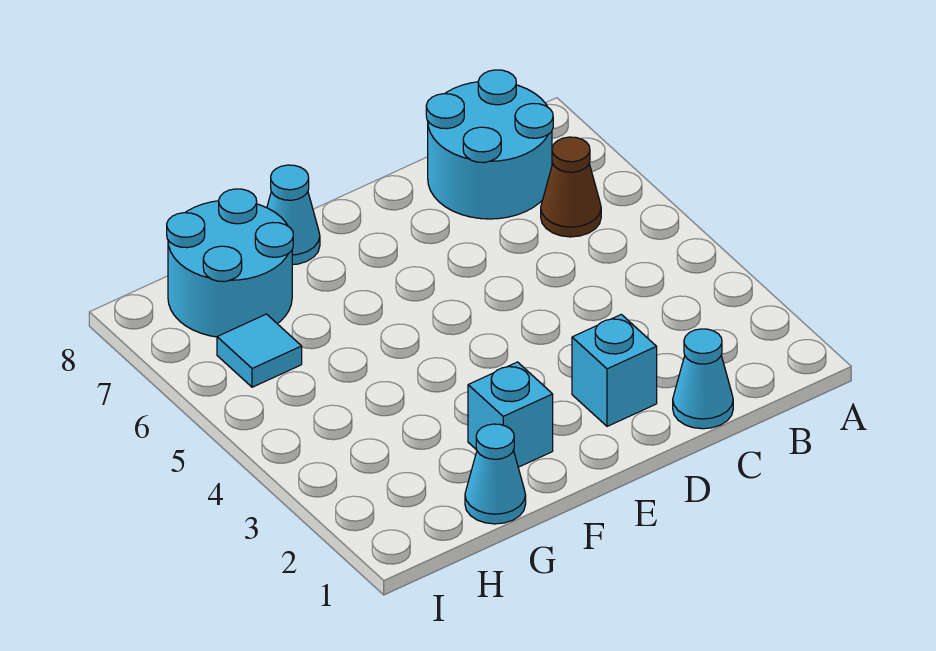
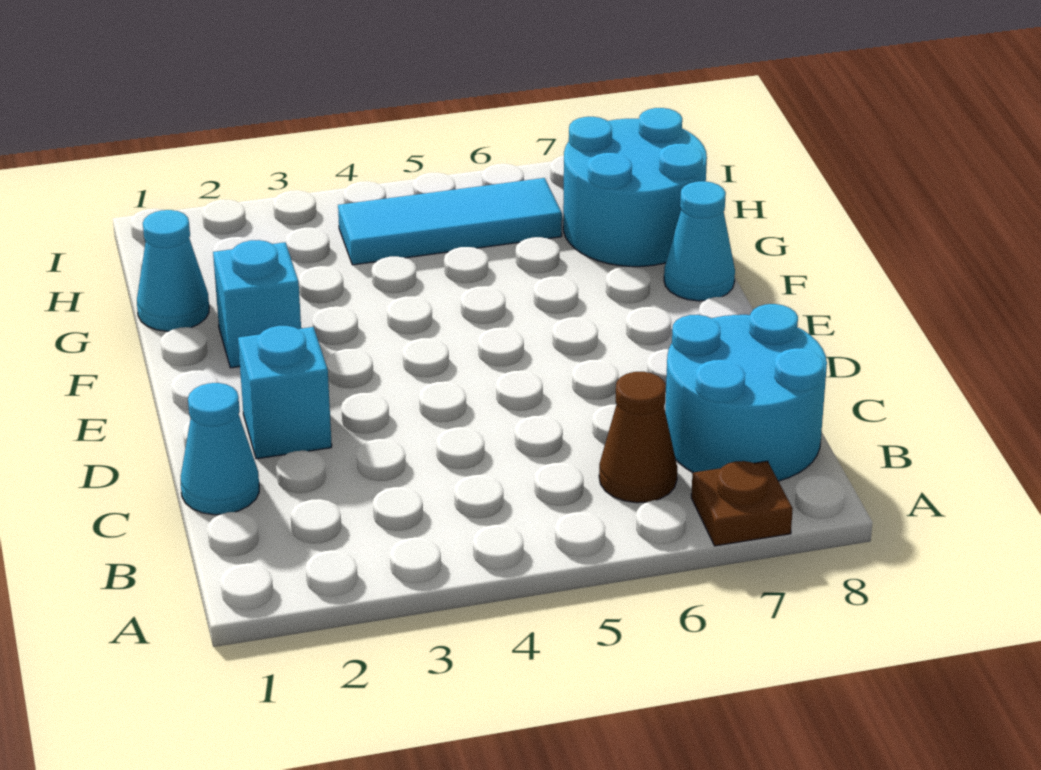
none -> brown 1x1 plate [691,461,793,546]
cyan 1x1 tile [217,314,302,387] -> cyan 1x3 tile [338,178,562,265]

